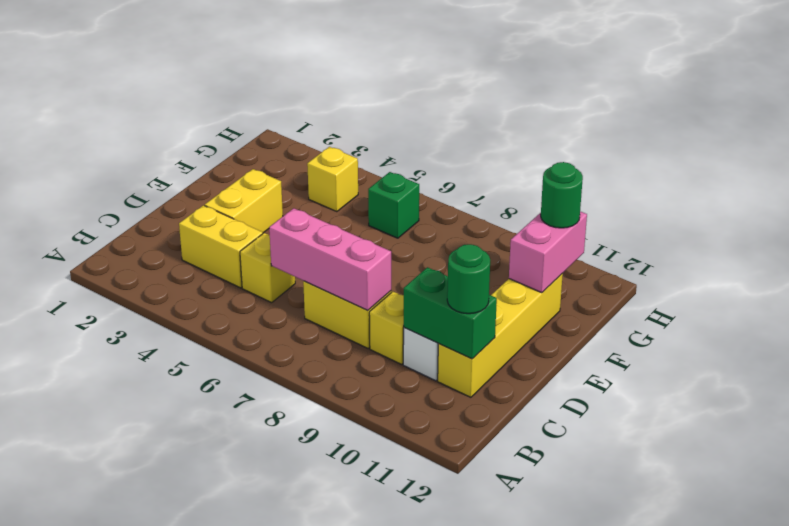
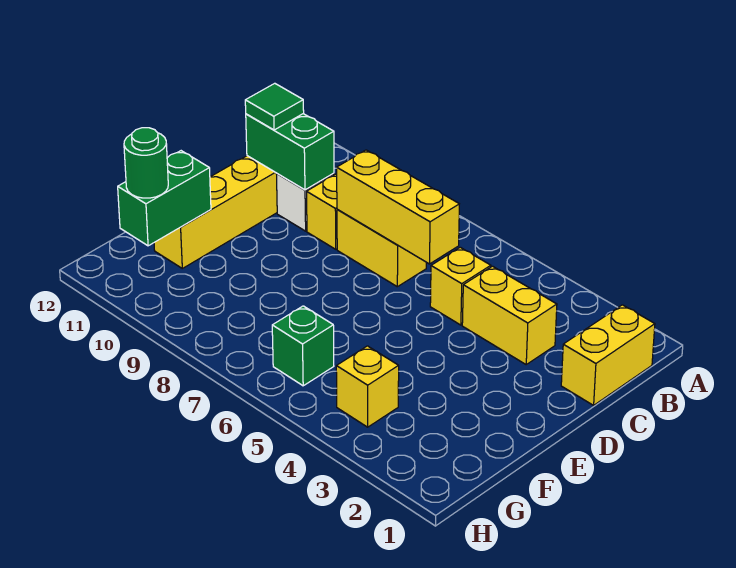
pink 1x3 brick [269,208,391,310] -> yellow 1x3 brick [337,150,459,264]
green 1x1 round brick [447,244,490,314] -> green 1x1 tile [245,83,304,130]
yellow 1x2 brick [205,169,283,233] -> yellow 1x2 brick moved to [561,305,655,405]
pink 1x2 brick [509,211,587,293] -> green 1x2 brick [118,151,211,246]

